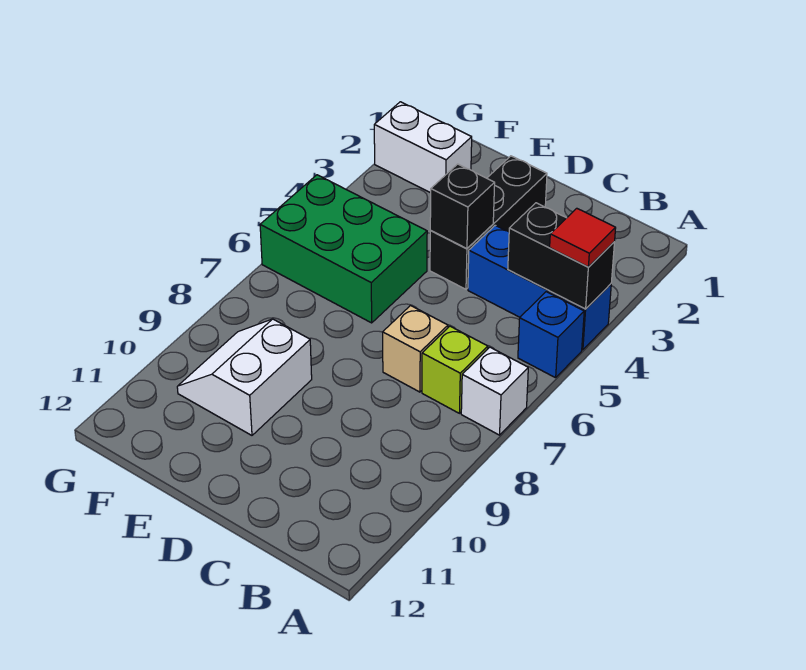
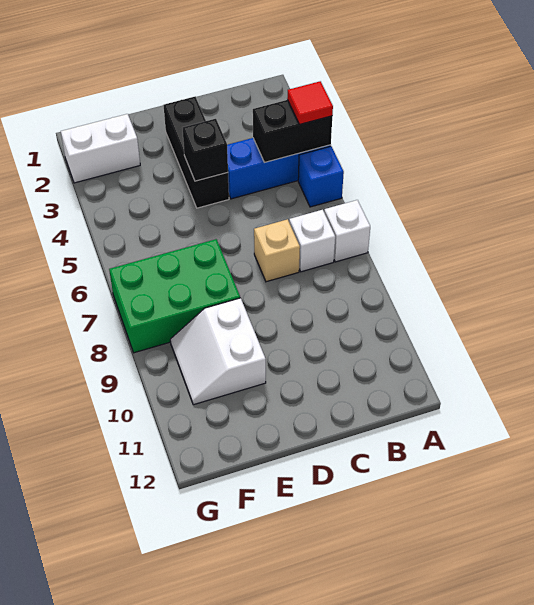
lime 1x1 brick [422,326,488,413] -> white 1x1 brick [289,210,335,272]
green 2x3 brick [260,175,427,323] -> green 2x3 brick moved to [109,239,240,353]

